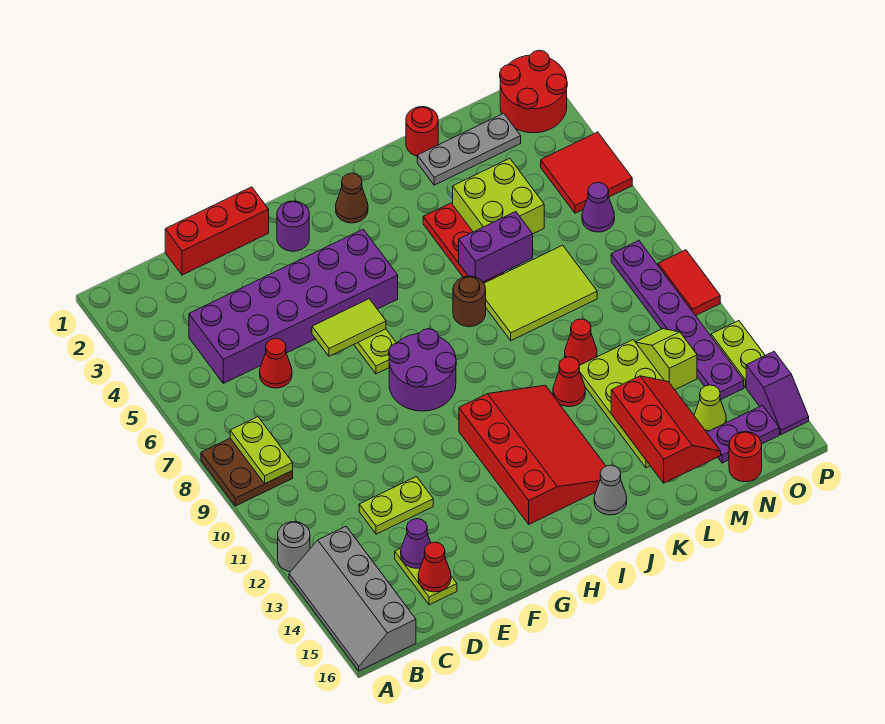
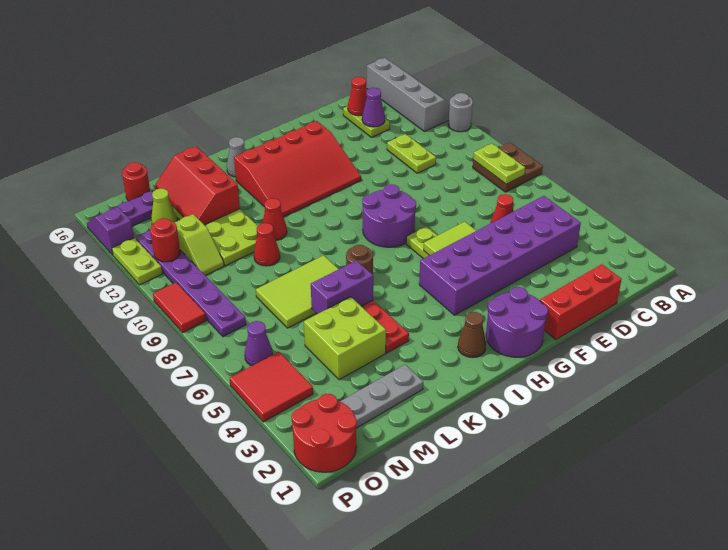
lime 1x2 plate [359,477,433,534] -> lime 1x2 plate turned to [387,134,436,173]
purple 1x1 round brick [277,201,309,251] -> purple 2x2 round brick [486,287,548,357]
red 3x4 slope [459,385,606,524] -> red 3x4 slope turned to [234,121,361,217]
red 1x1 round brick [406,107,438,156] -> red 1x1 round brick moved to [150,218,180,262]

